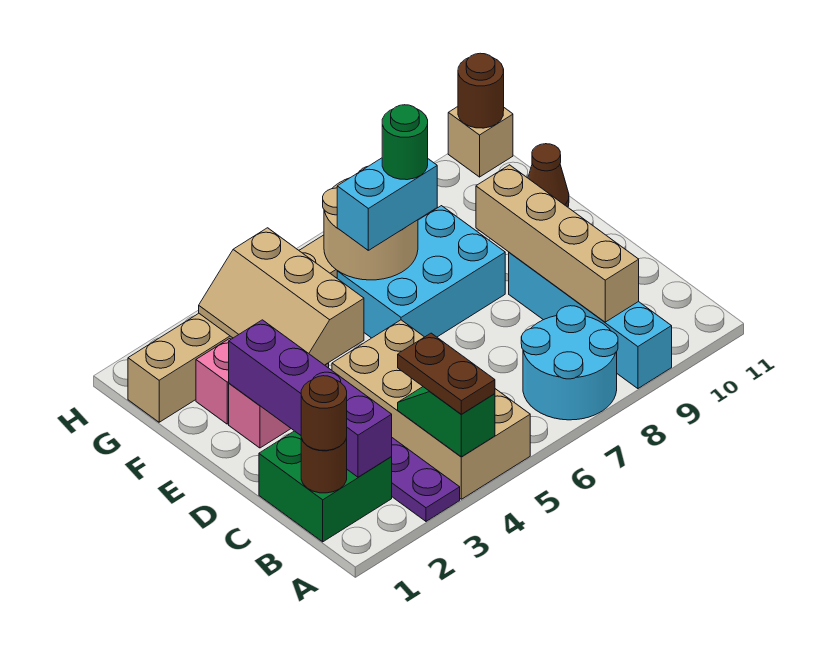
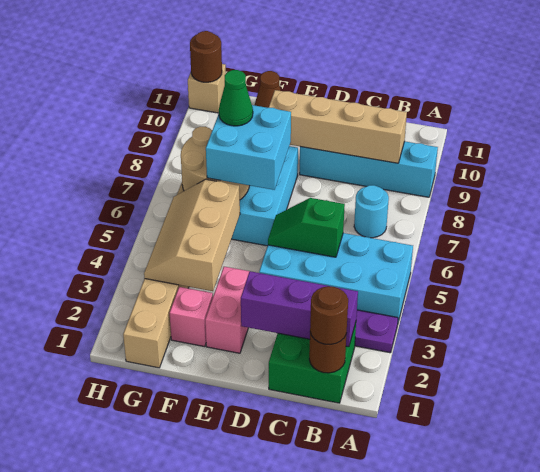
tan 2x4 brick [332,320,530,499] -> cyan 2x4 brick [259,233,413,322]
green 1x2 slope [398,387,495,457] -> green 1x2 slope moved to [268,198,345,257]
brown 1x2 plate [398,333,495,414] -> none
cyan 2x2 round brick [521,306,618,420] -> cyan 1x1 round brick [354,185,389,238]
purple 1x4 brick [229,320,392,477] -> purple 1x3 brick [241,271,358,347]
tan 2x3 slope [199,228,364,365] -> tan 2x3 slope turned to [144,179,240,291]
cyan 1x2 brick [337,158,437,250] -> cyan 2x2 brick [206,105,291,190]
green 1x1 round brick [382,105,428,180] -> green 1x1 cone [219,70,253,126]

